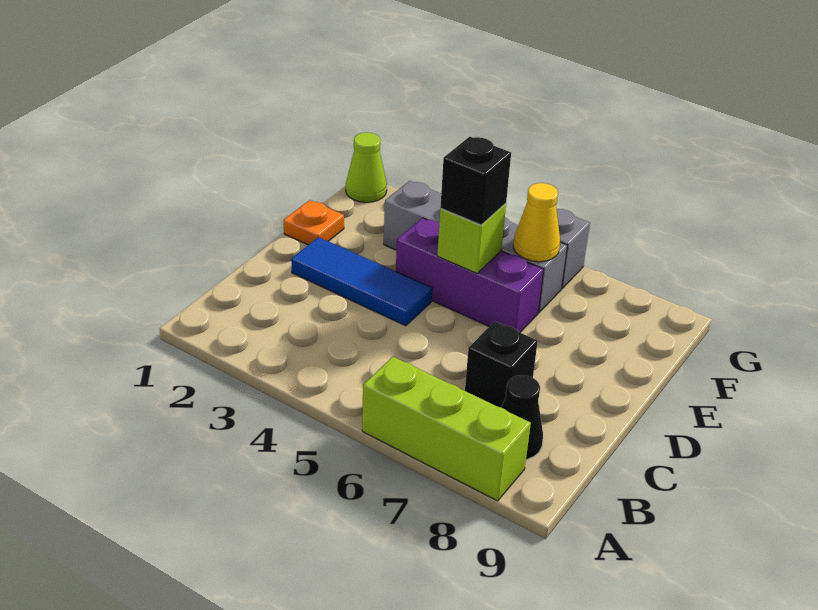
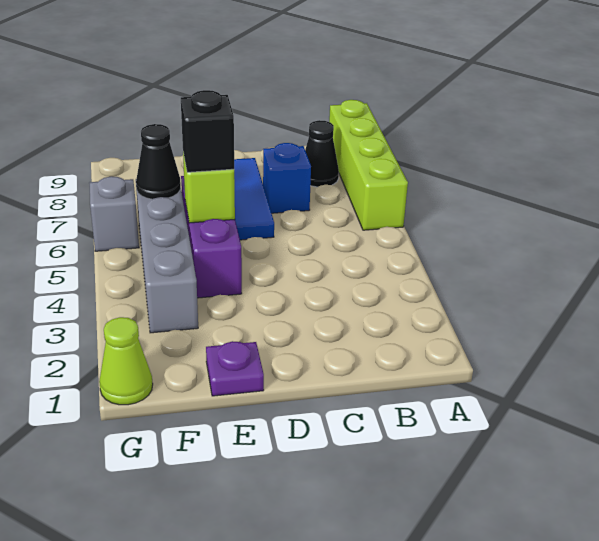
lime 1x3 brick [362,357,531,501] -> lime 1x4 brick [329,100,408,230]
black 1x1 brick [465,321,538,407] -> blue 1x1 brick [263,143,311,213]
blue 1x3 tile [291,237,432,326] -> blue 1x3 tile moved to [234,158,274,240]
orange 1x1 plate [284,200,344,245] -> purple 1x1 plate [206,341,264,396]
yellow 1x1 cone [513,183,560,262] -> black 1x1 cone [136,124,181,199]

